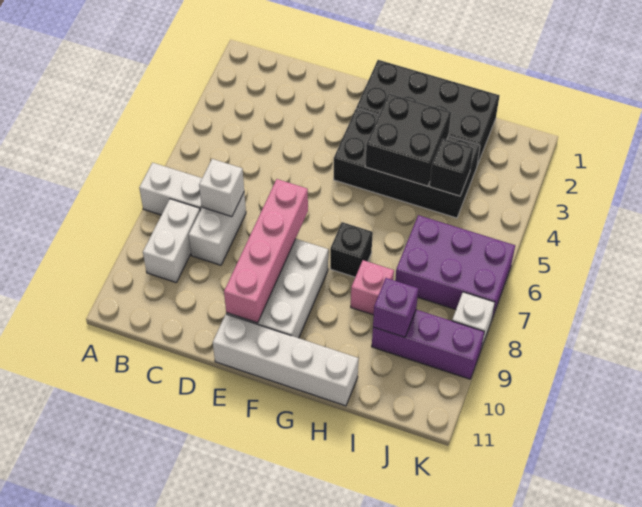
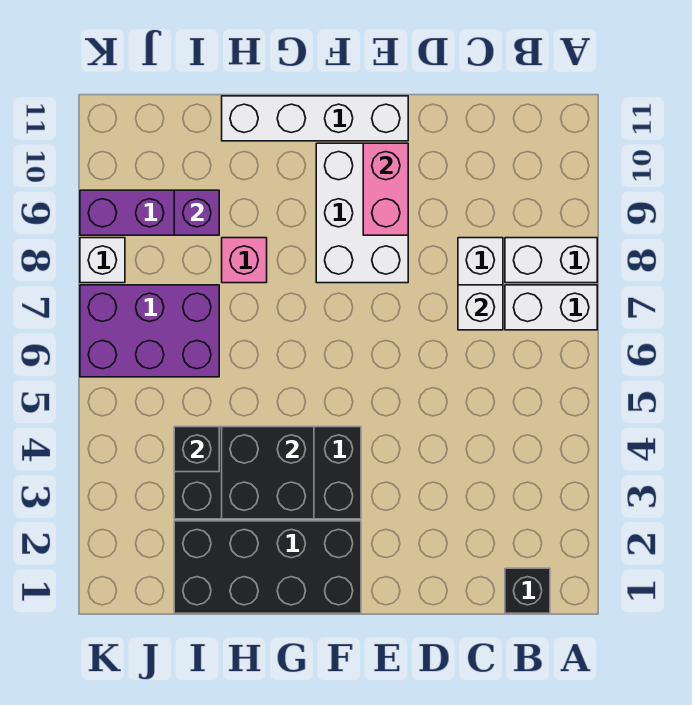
white 1x2 brick [143,199,200,282] -> white 1x2 brick turned to [505,238,597,283]
pink 1x4 brick [224,179,308,323] -> pink 1x2 brick [363,143,408,235]
black 1x1 brick [330,222,373,277] -> black 1x1 brick moved to [505,568,550,613]

